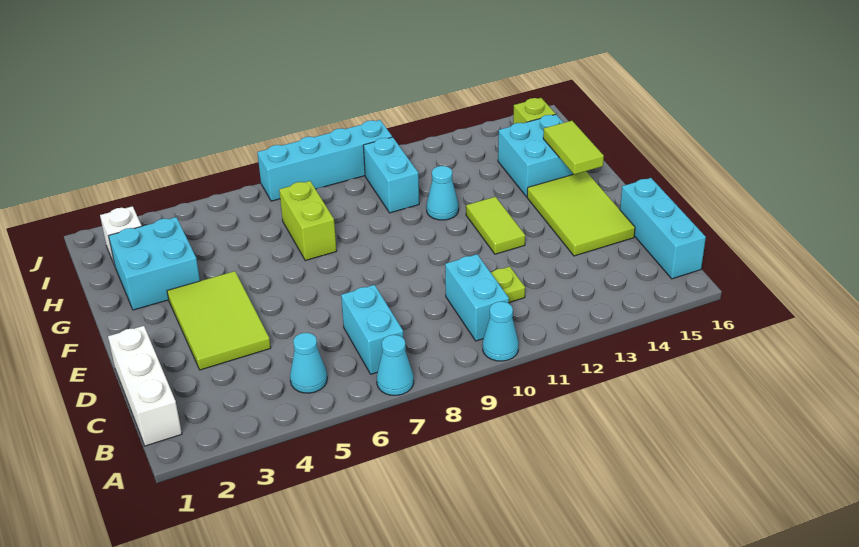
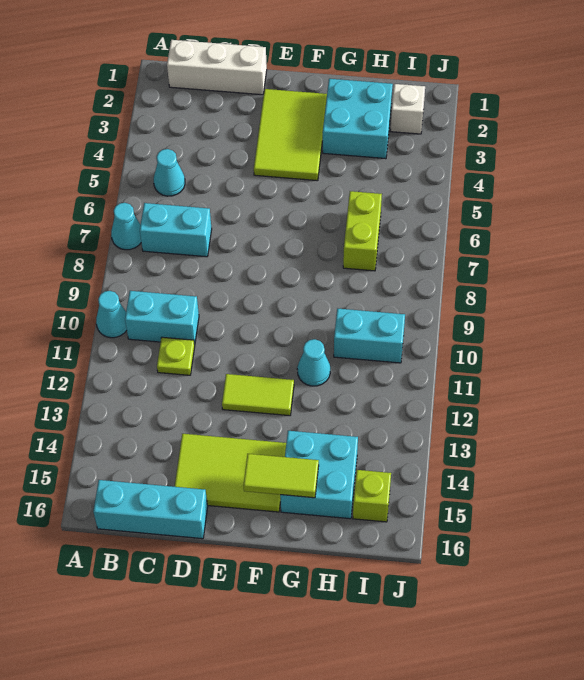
lime 2x3 tile [167,271,271,370] -> lime 2x3 tile turned to [254,89,327,181]
lime 1x2 brick [279,181,337,260] -> lime 1x2 brick turned to [343,191,382,271]
cyan 1x4 brick [257,120,392,201] -> none

